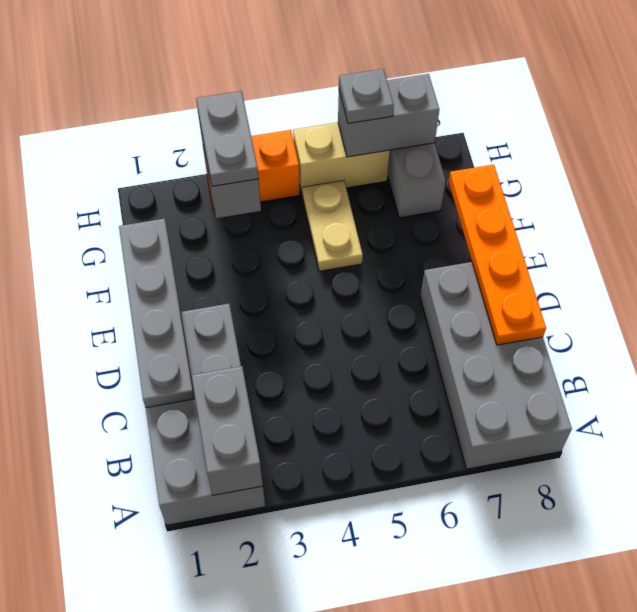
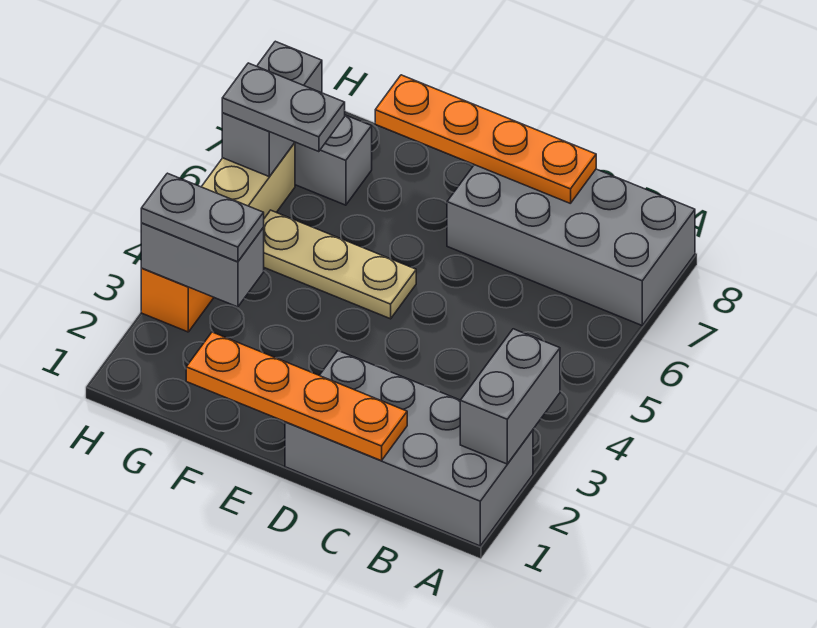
grey 1x2 brick [192,366,263,495] -> grey 1x2 brick turned to [460,329,560,464]
grey 1x4 plate [119,219,194,408] -> orange 1x4 plate [186,332,407,461]
tan 1x2 plate [302,181,363,271] -> tan 1x3 plate [263,210,416,319]
grey 1x1 plate [339,69,394,123] -> grey 1x2 plate [222,63,345,152]

